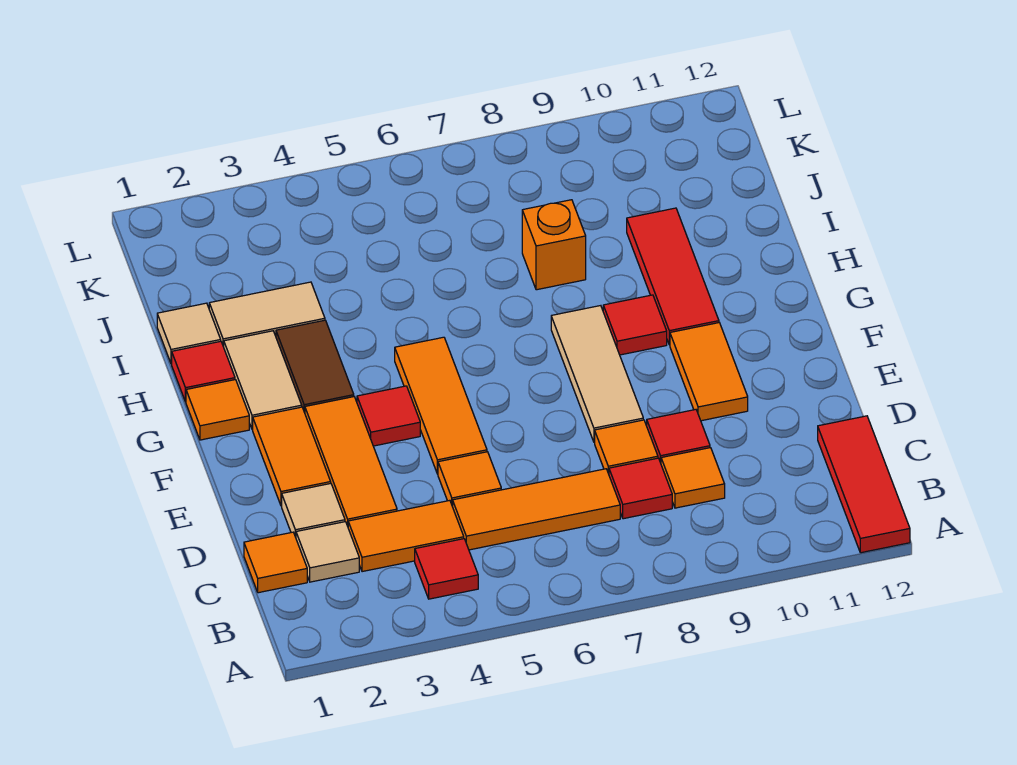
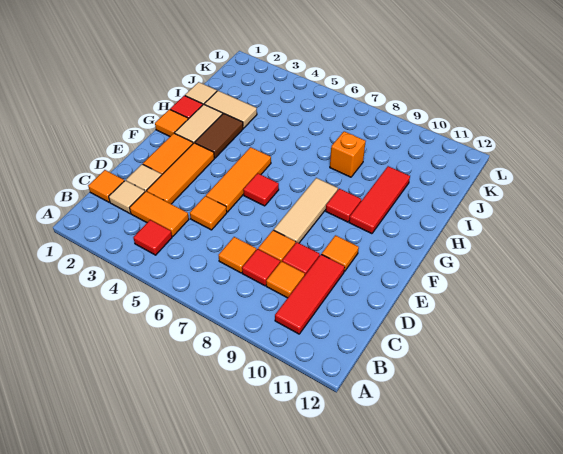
red 1x3 tile [818,416,910,553] -> red 1x3 tile moved to [275,254,345,334]
orange 1x3 tile [453,469,620,550] -> orange 1x1 tile [219,237,256,273]
orange 1x2 tile [670,323,748,421] -> orange 1x1 tile [322,235,359,271]
red 1x1 tile [357,386,420,446] -> red 1x1 tile moved to [243,173,279,206]

